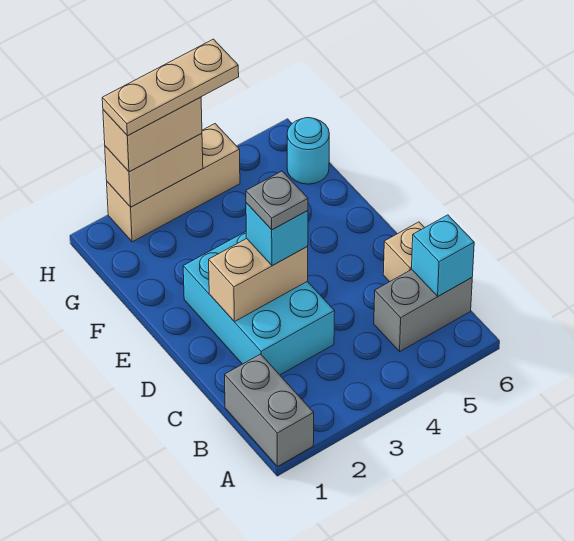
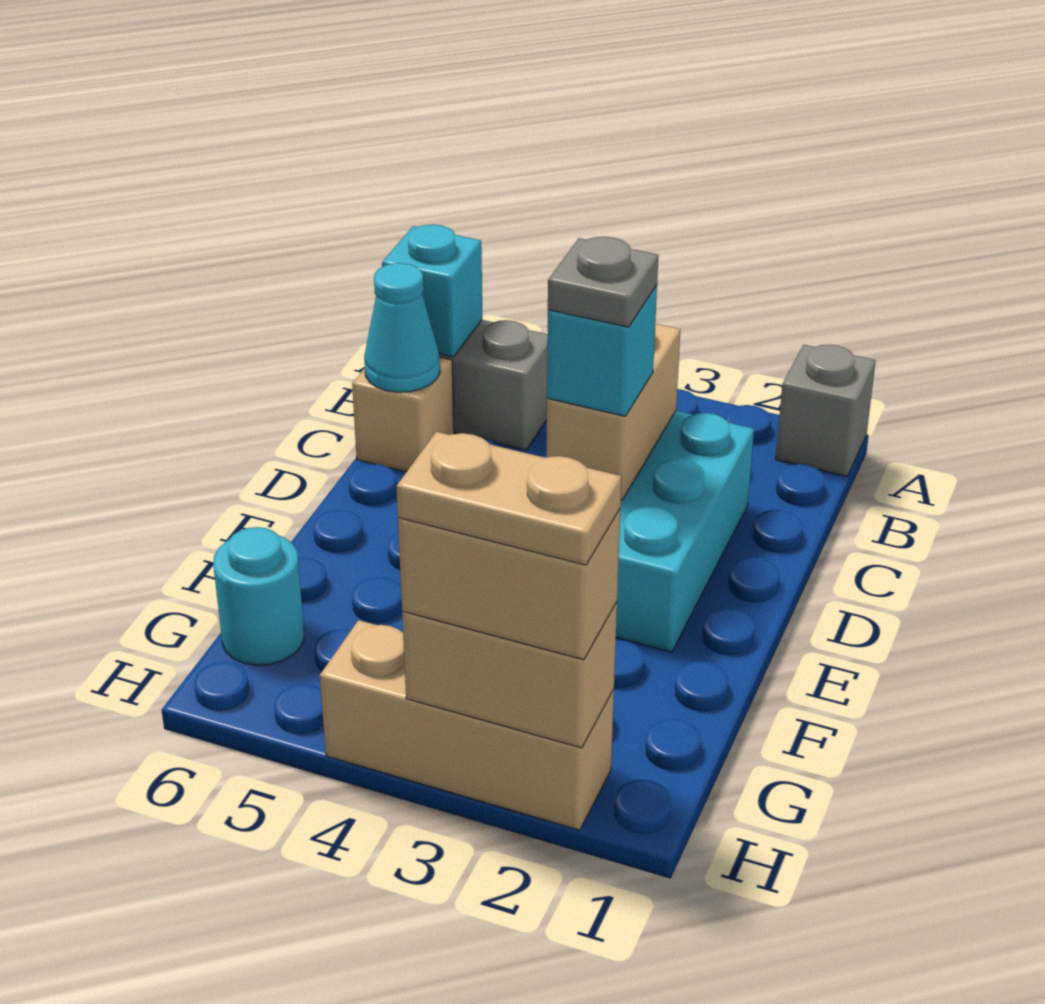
grey 1x2 brick [225,354,314,467] -> grey 1x1 brick [776,345,876,476]
none -> cyan 1x1 cone [364,263,440,392]
tan 1x2 brick [209,239,308,322] -> tan 1x2 brick turned to [546,324,680,500]
tan 1x3 plate [102,39,239,136] -> tan 1x2 plate [396,432,622,565]

